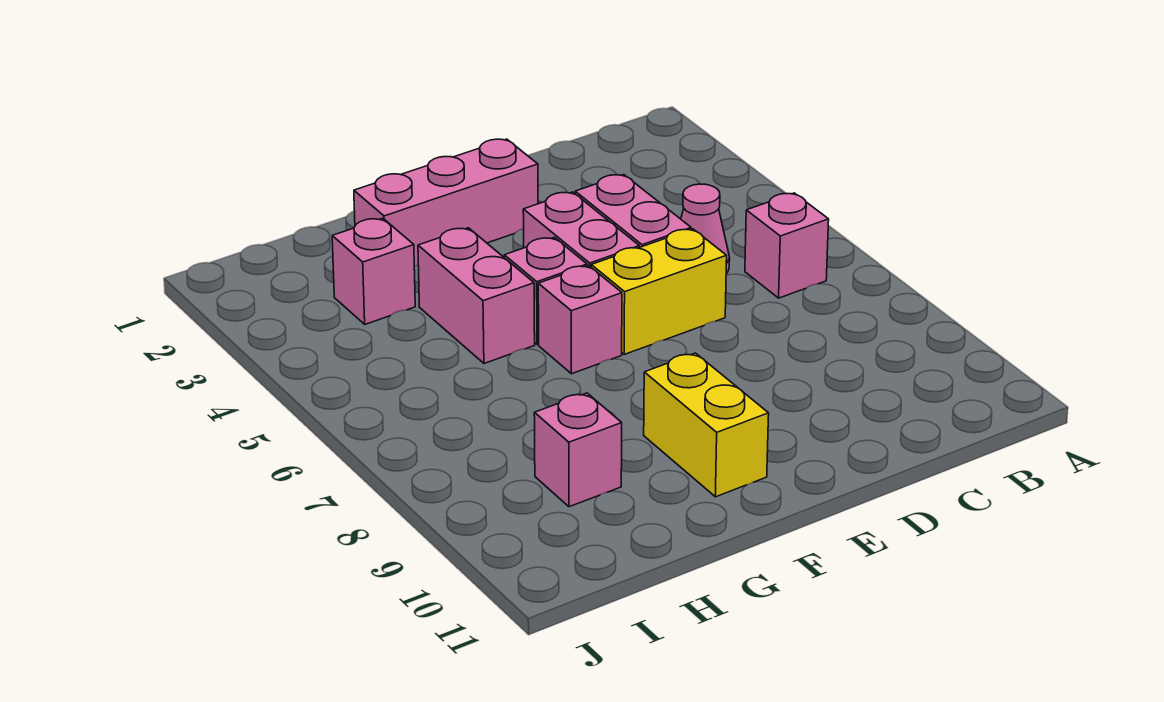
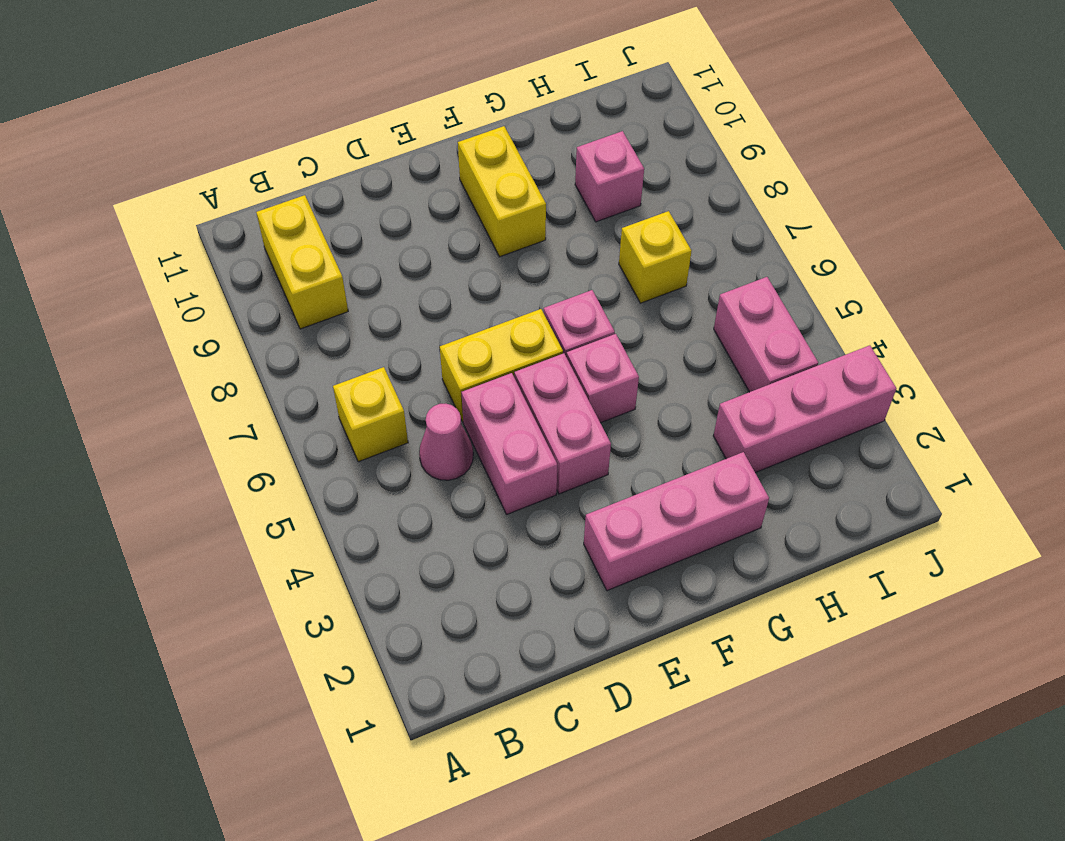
pink 1x1 brick [745,193,829,298] -> yellow 1x1 brick [333,367,408,462]
none -> yellow 1x2 brick [256,195,348,329]
pink 1x2 brick [418,228,535,364] -> pink 1x2 brick moved to [714,277,818,392]
pink 1x1 brick [332,218,415,324] -> pink 1x3 brick [713,345,896,473]
none -> yellow 1x1 brick [619,211,691,303]

